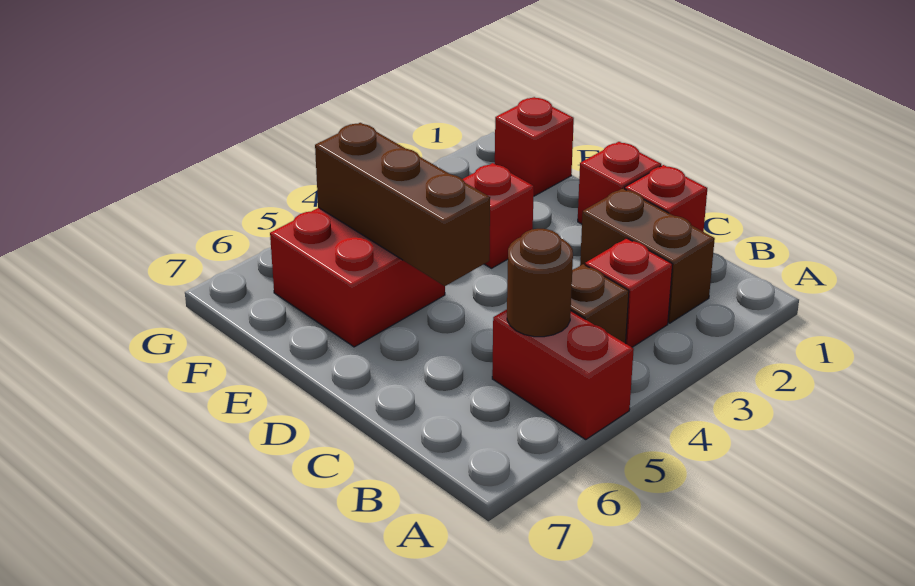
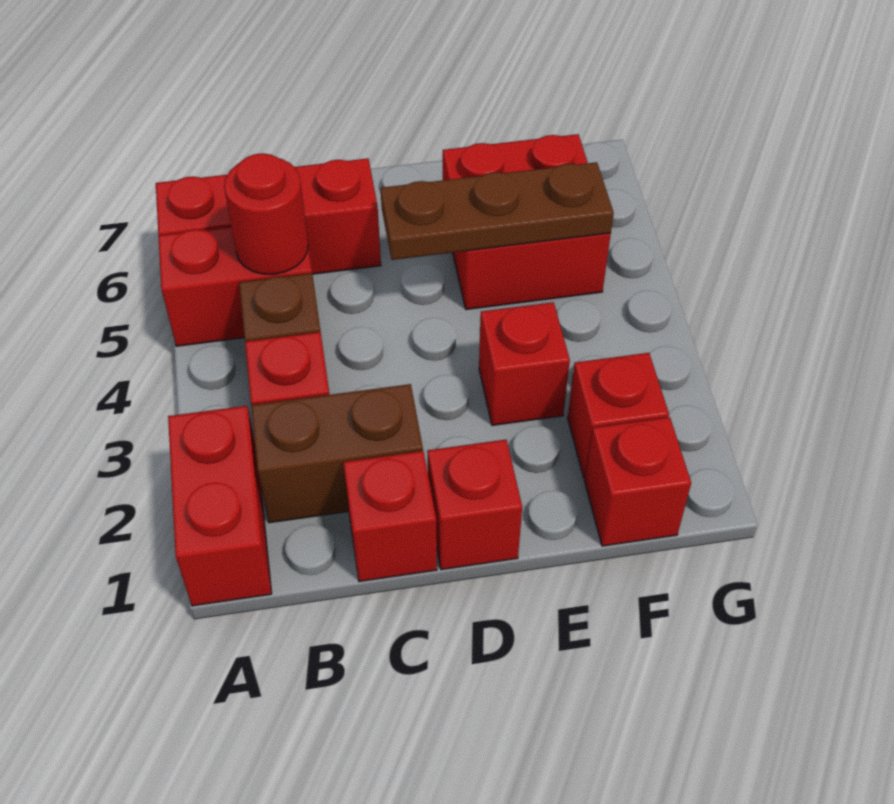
none -> red 1x2 brick [168,406,272,606]
none -> red 1x3 brick [156,158,381,274]
brown 1x1 round brick [507,229,573,337] -> red 1x1 round brick [224,153,308,274]
brown 1x3 brick [315,123,490,286] -> brown 1x3 plate [381,162,614,260]
none -> red 1x1 brick [568,353,669,478]

